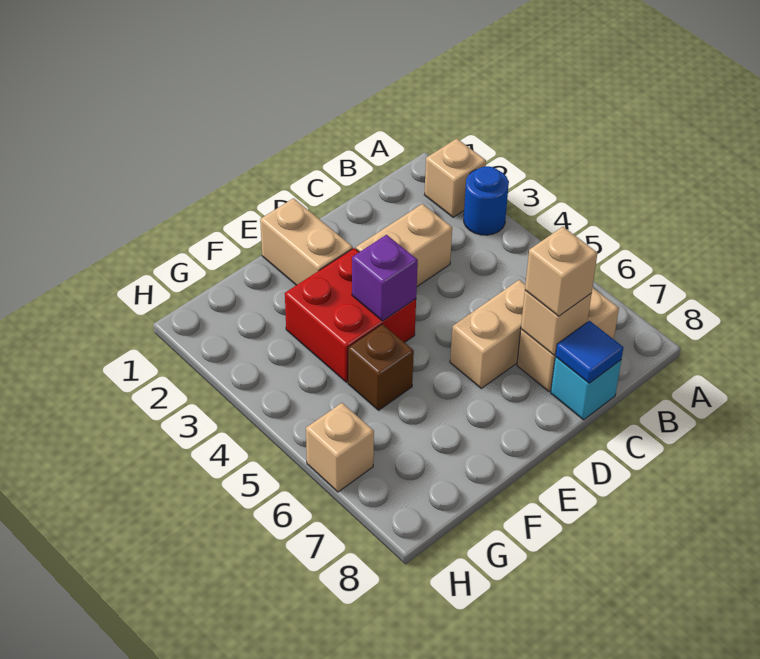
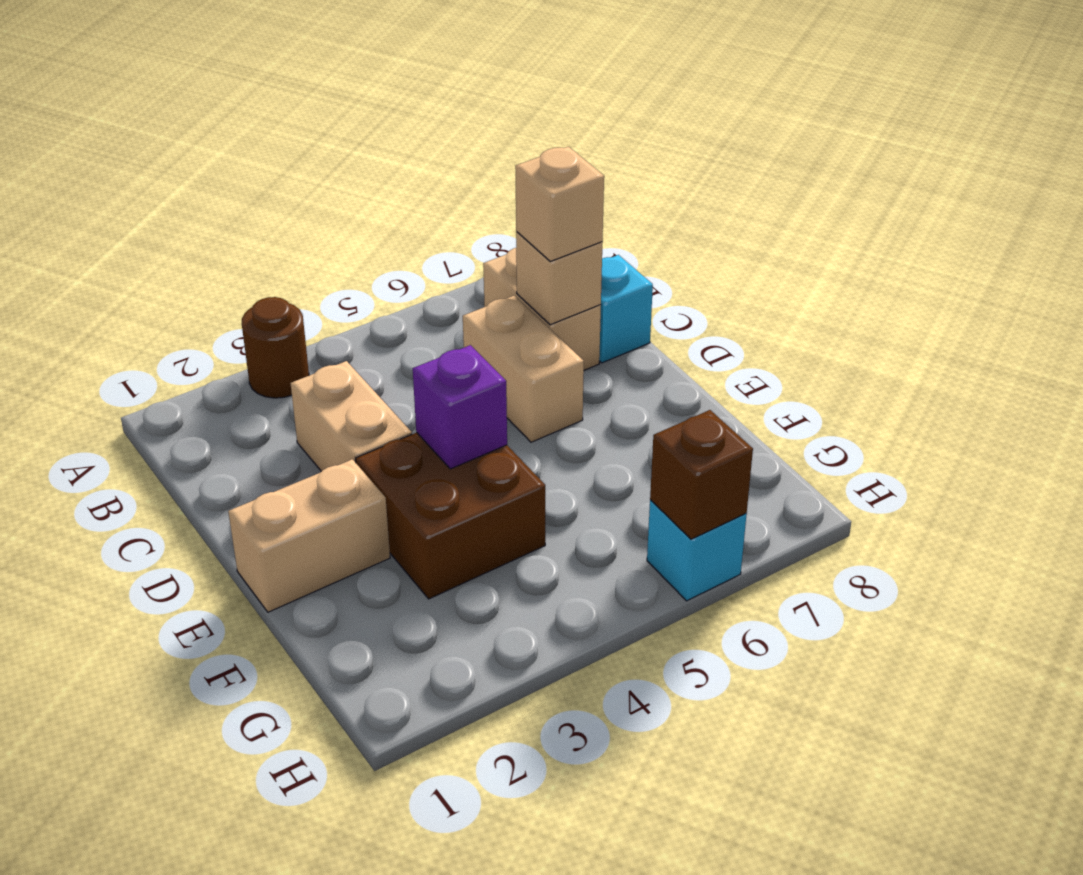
tan 1x1 brick [424,138,486,217] -> none
blue 1x1 round brick [464,166,509,235] -> brown 1x1 round brick [242,297,309,398]
blue 1x1 tile [556,321,623,383] -> none
red 2x2 brick [285,248,416,382] -> brown 2x2 brick [356,433,545,599]
brown 1x1 brick [348,324,414,410] -> brown 1x1 brick moved to [650,410,753,539]
tan 1x1 brick [306,403,374,492] -> cyan 1x1 brick [647,500,747,601]

